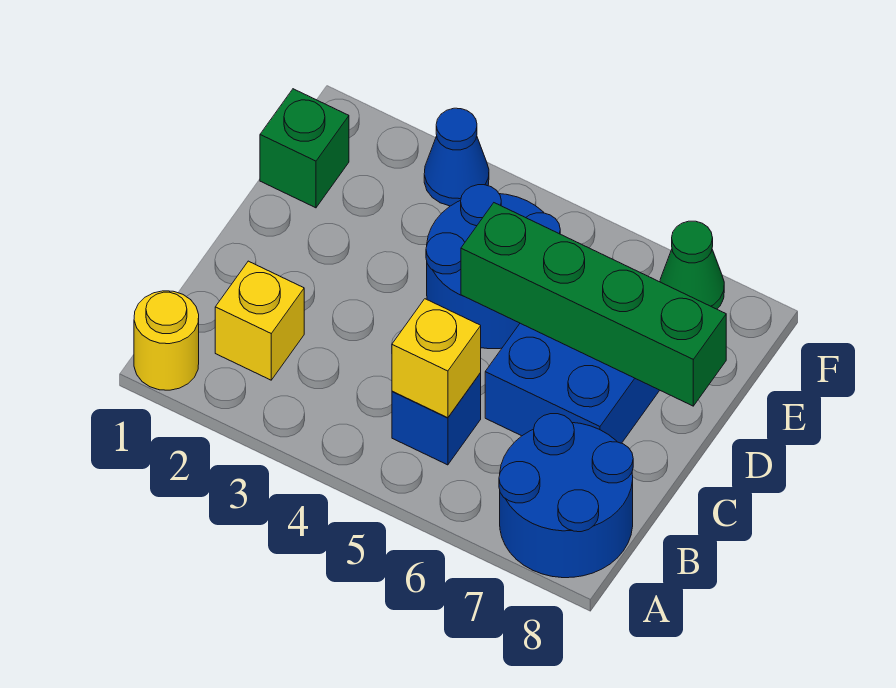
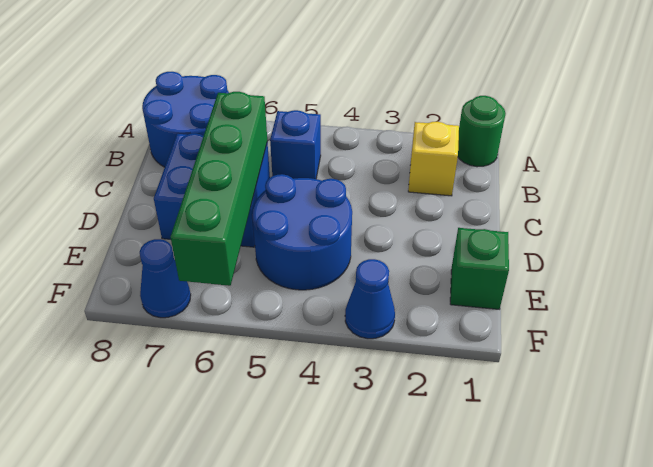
yellow 1x1 round brick [134,291,199,390] -> green 1x1 round brick [458,96,506,167]
yellow 1x1 brick [392,299,481,418] -> none
green 1x4 brick [461,203,726,406] -> green 1x4 brick turned to [171,92,267,286]
green 1x1 cone [660,221,724,309] -> blue 1x1 cone [140,239,191,318]

